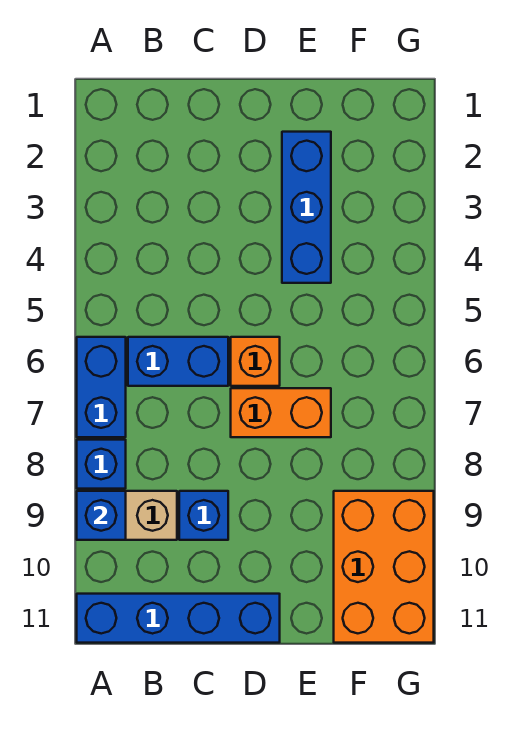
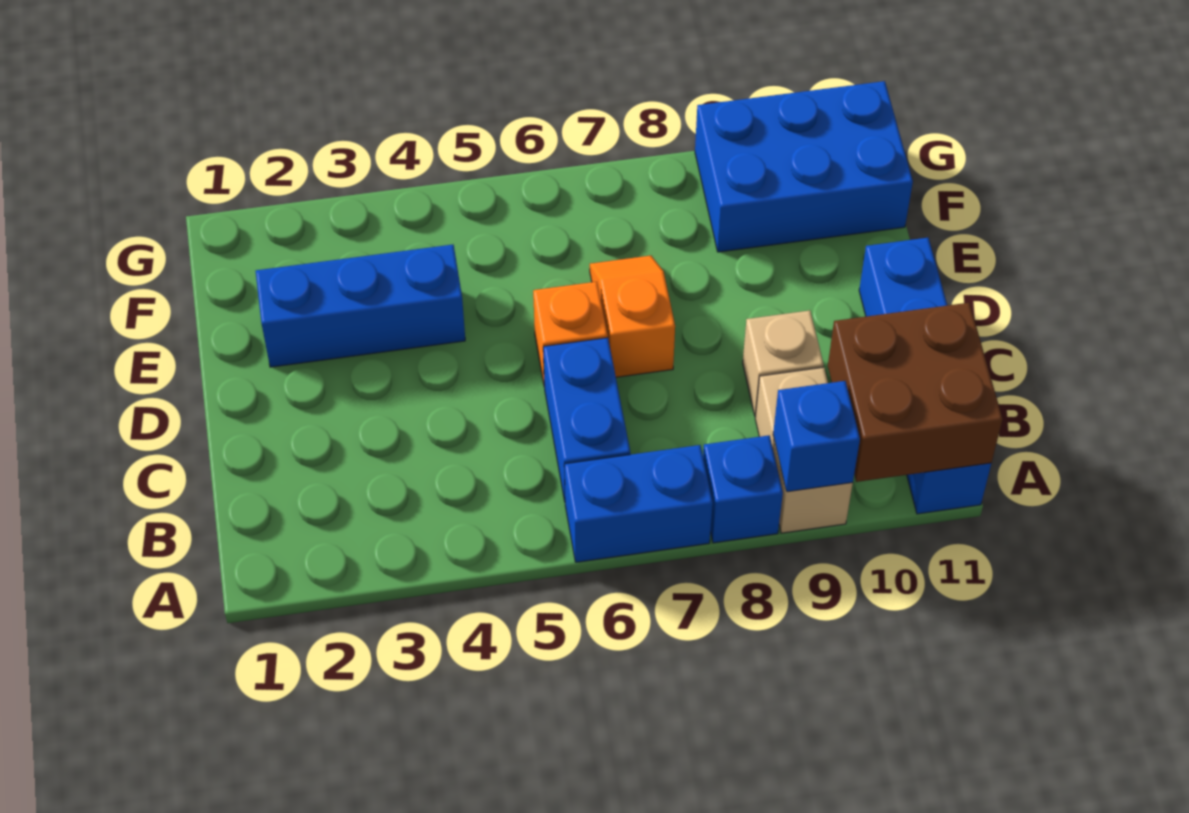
none -> brown 2x2 brick [828,303,1003,482]
blue 1x1 brick [179,491,228,540] -> tan 1x1 brick [743,310,824,416]
orange 1x2 brick [231,388,331,437] -> orange 1x2 slope [590,256,675,377]
orange 2x3 brick [334,491,434,643] -> blue 2x3 brick [695,81,913,252]

